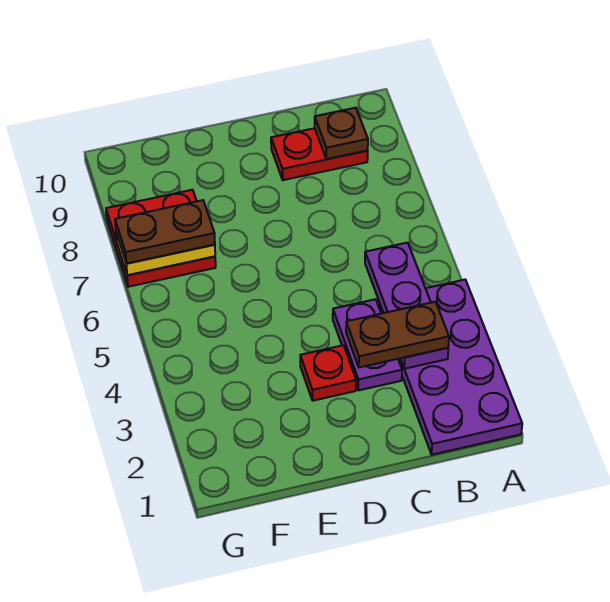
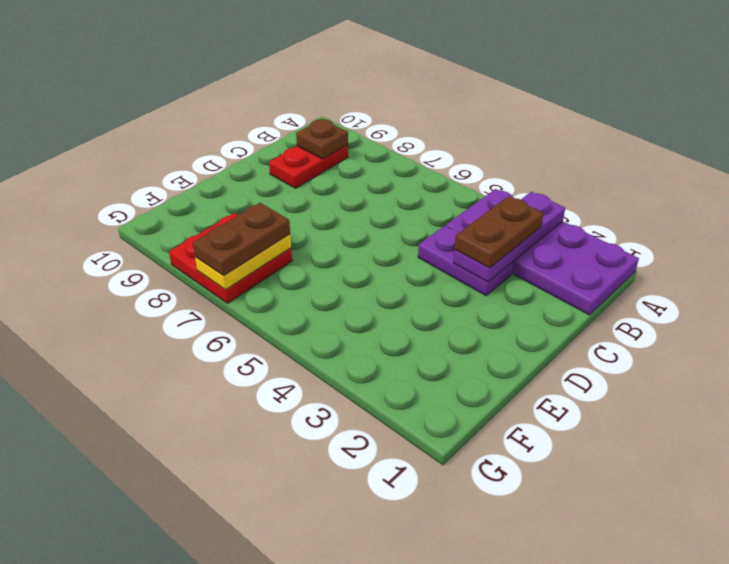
purple 1x3 plate [365,243,448,369] -> purple 1x3 plate turned to [453,192,565,282]
red 1x1 plate [300,345,356,401] -> none

